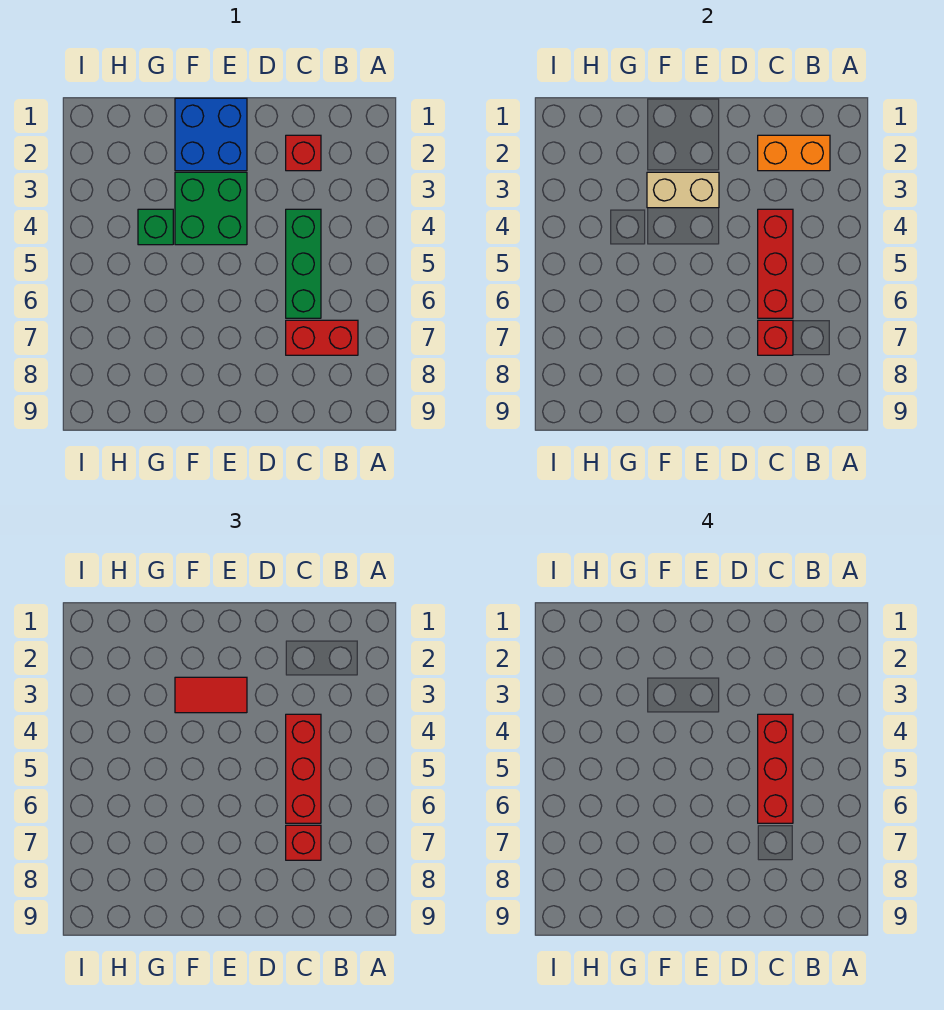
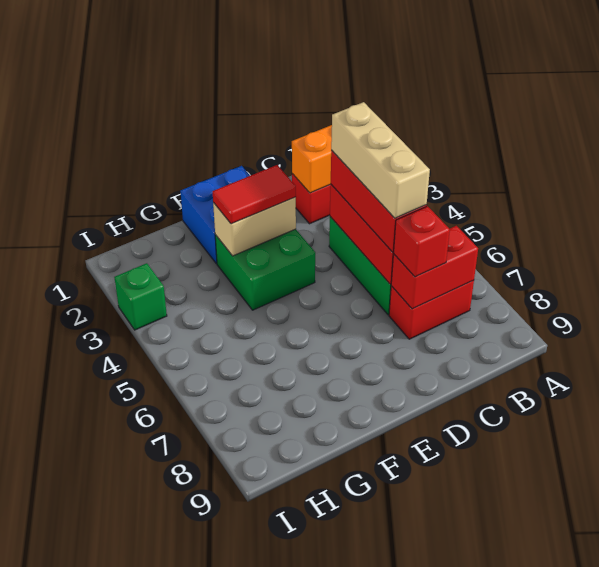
red 1x3 brick [758,714,793,823] -> tan 1x3 brick [331,102,430,218]
red 1x1 brick [758,320,793,355] -> red 1x2 brick [391,226,478,309]
green 1x1 brick [138,209,173,245] -> green 1x1 brick moved to [114,263,167,330]

